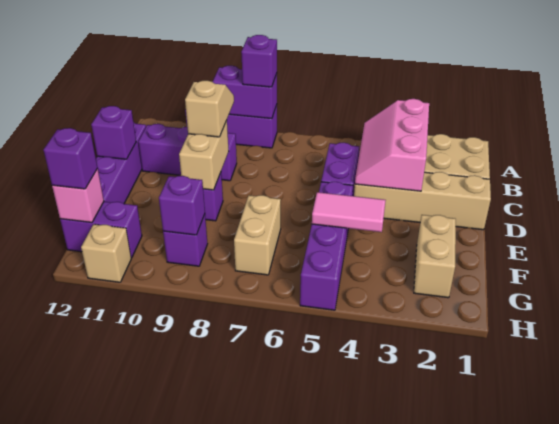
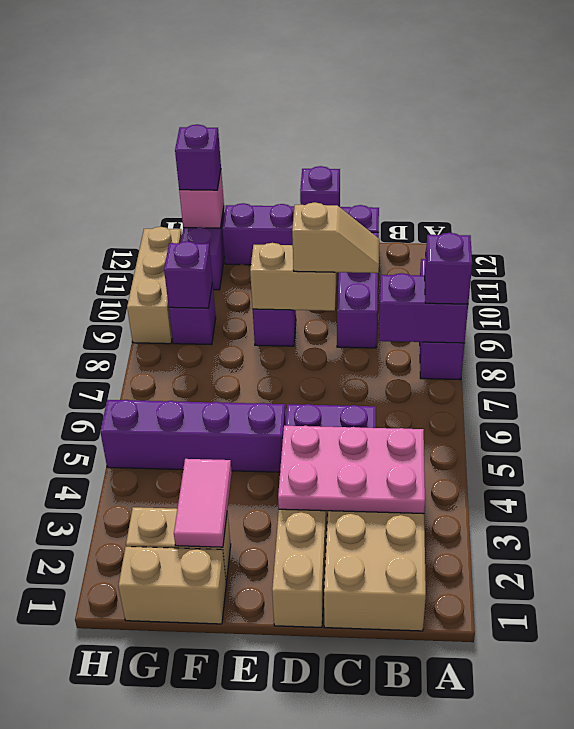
purple 1x2 brick [213,66,277,119] -> purple 1x2 brick turned to [379,273,468,343]
pink 2x3 slope [355,99,429,191] -> pink 2x3 plate [278,426,425,514]
pink 1x2 tile [312,192,386,232] -> pink 1x2 tile moved to [174,459,232,547]
tan 1x2 brick [234,195,281,275] -> tan 1x2 brick moved to [118,547,226,624]
tan 1x1 brick [81,224,131,282] -> tan 1x3 brick [127,227,182,344]

